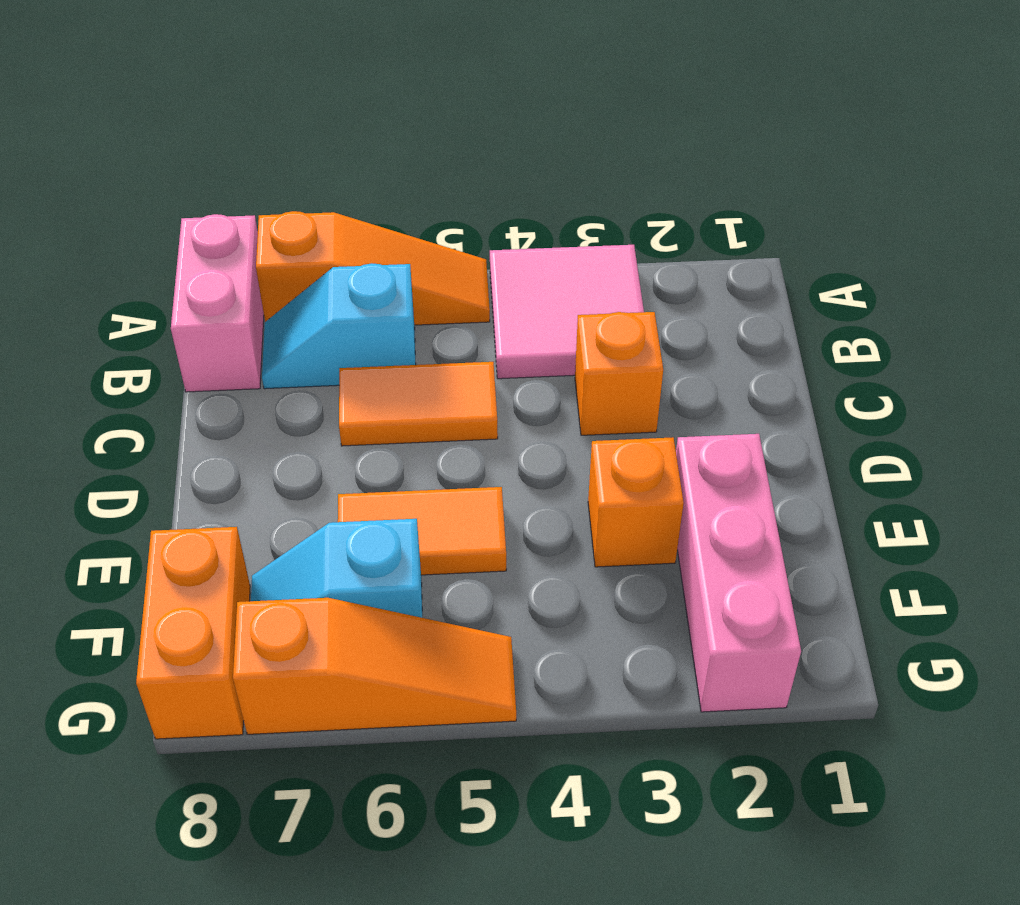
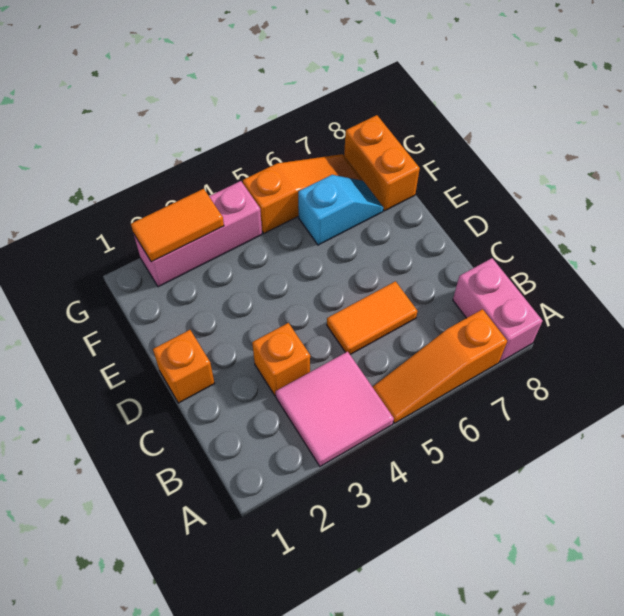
cyan 1x2 slope [262,263,416,389] -> none
pink 1x3 brick [676,434,801,712] -> pink 1x3 brick turned to [134,181,262,287]
orange 1x1 brick [588,437,684,567] -> orange 1x1 brick moved to [153,330,215,403]
orange 1x2 tile [338,487,506,575] -> orange 1x2 tile moved to [131,189,224,262]
orange 1x3 slope [233,598,516,734] -> orange 1x3 slope turned to [243,154,362,233]

